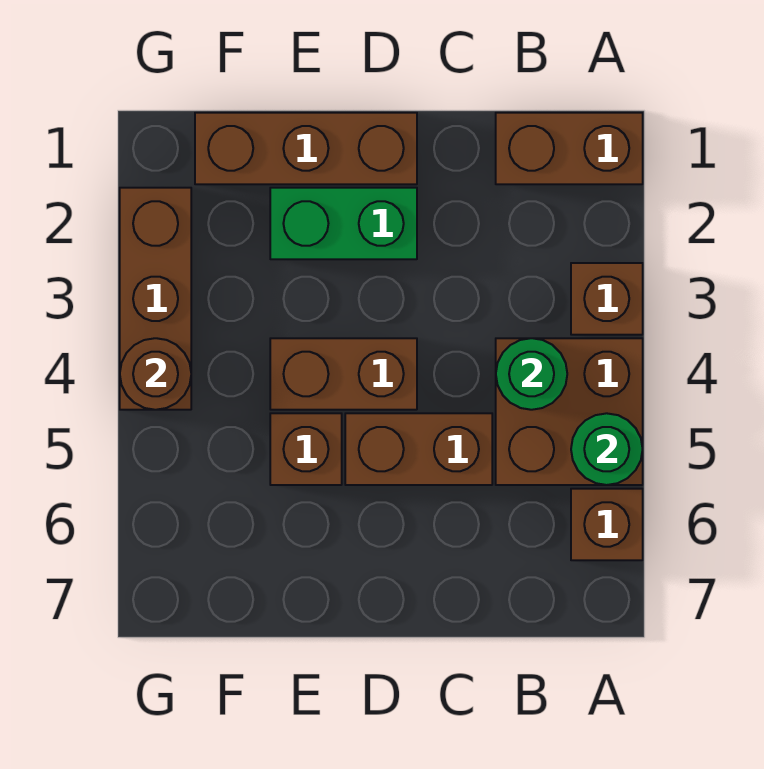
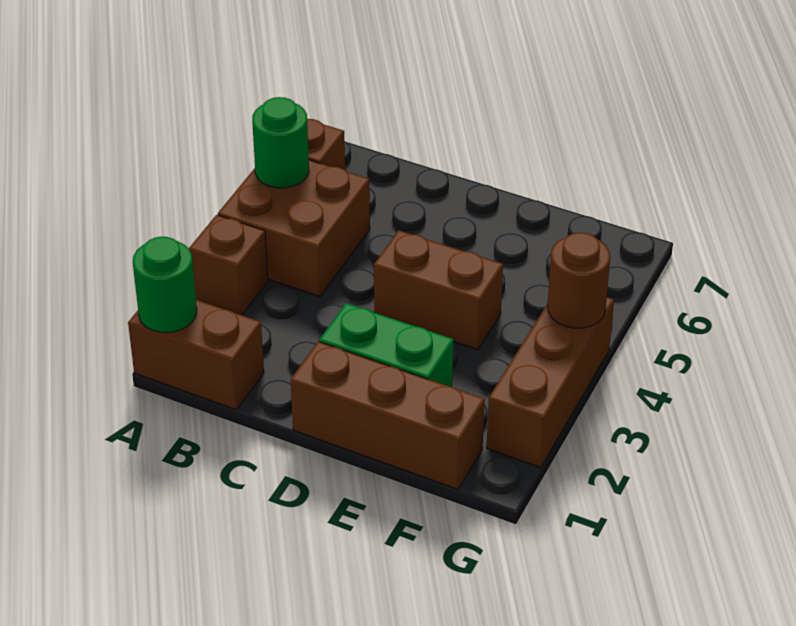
green 1x1 round brick [496,338,567,410] -> green 1x1 round brick moved to [133,237,197,332]
brown 1x2 brick [345,413,492,485] -> none
brown 1x1 brick [270,413,342,485] -> none

